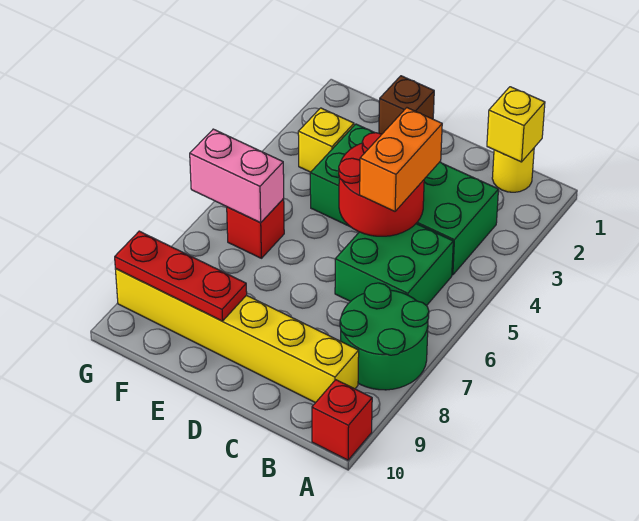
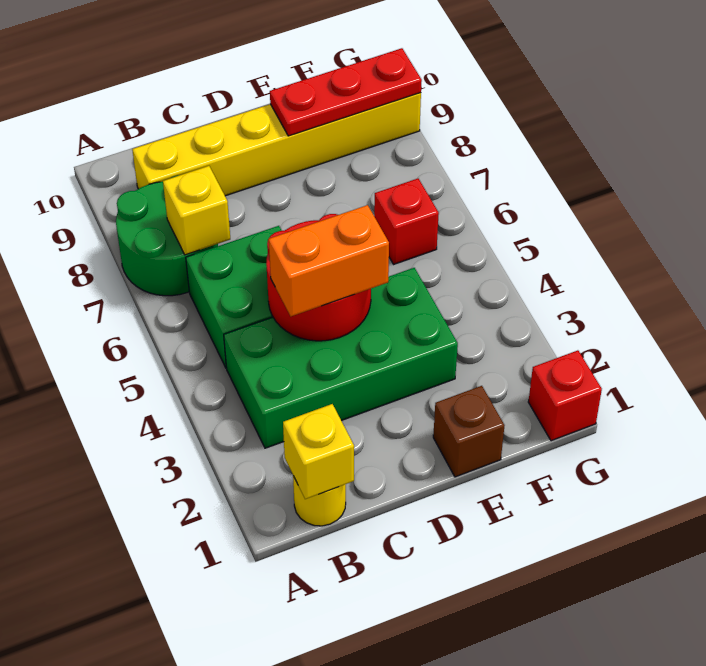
red 1x1 brick [312,380,372,460] -> red 1x1 brick moved to [528,350,602,441]
orange 1x2 brick [360,108,442,211] -> orange 1x2 brick turned to [269,205,389,316]
yellow 1x1 brick [298,108,354,172] -> yellow 1x1 brick moved to [163,166,230,255]
pink 1x2 brick [190,129,284,223] -> none

